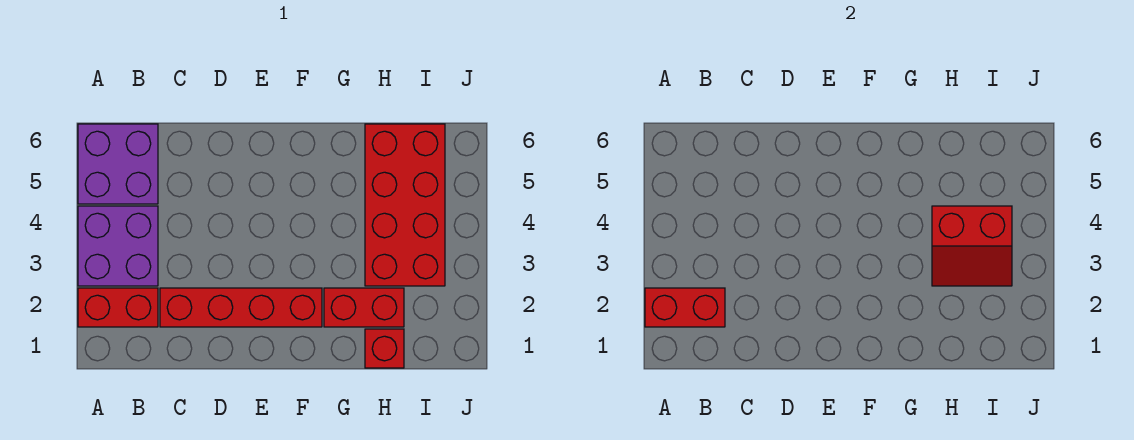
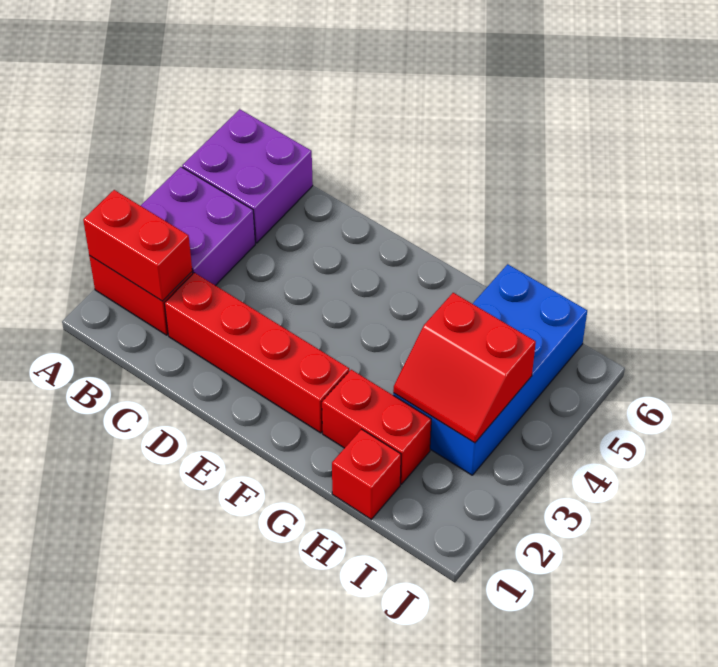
red 2x4 brick [365,124,445,286] -> blue 2x4 brick [393,264,587,475]

